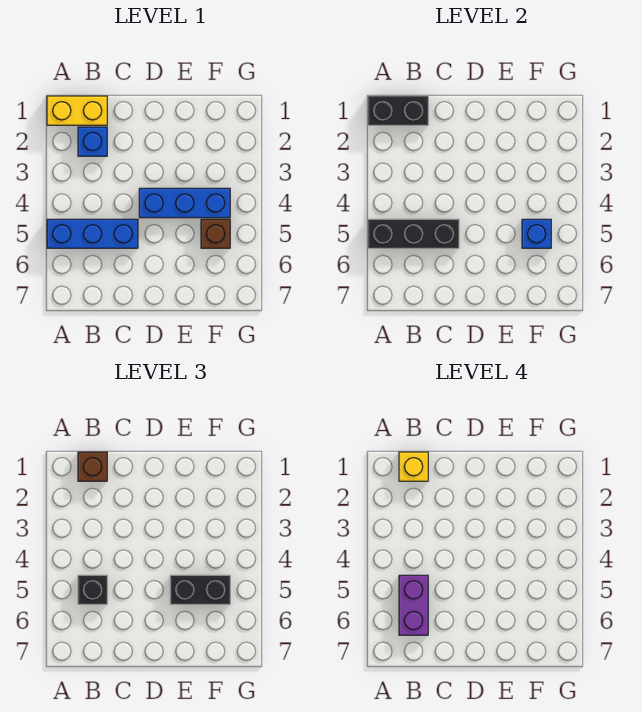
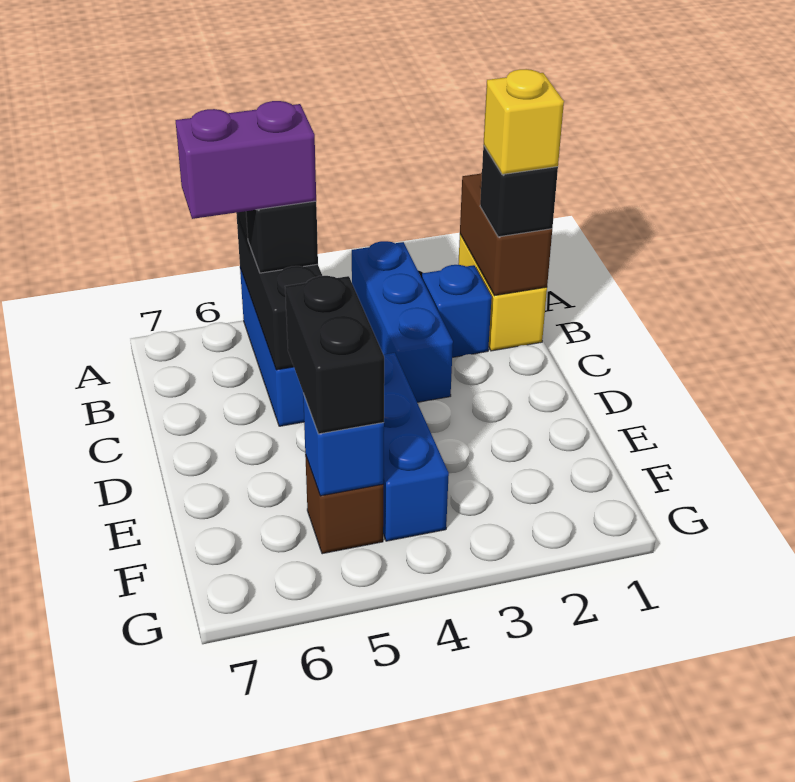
black 1x2 brick [368,96,428,125] -> brown 1x2 brick [460,172,552,296]
none -> blue 1x3 brick [352,241,453,402]
brown 1x1 brick [78,452,107,481] -> black 1x1 brick [480,146,558,237]

